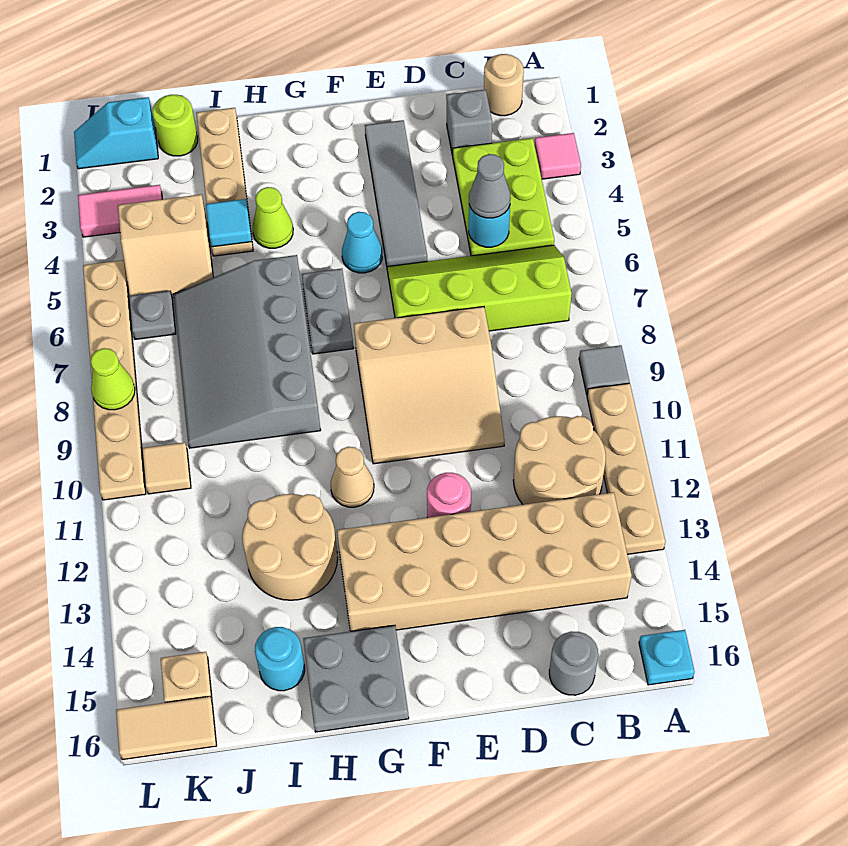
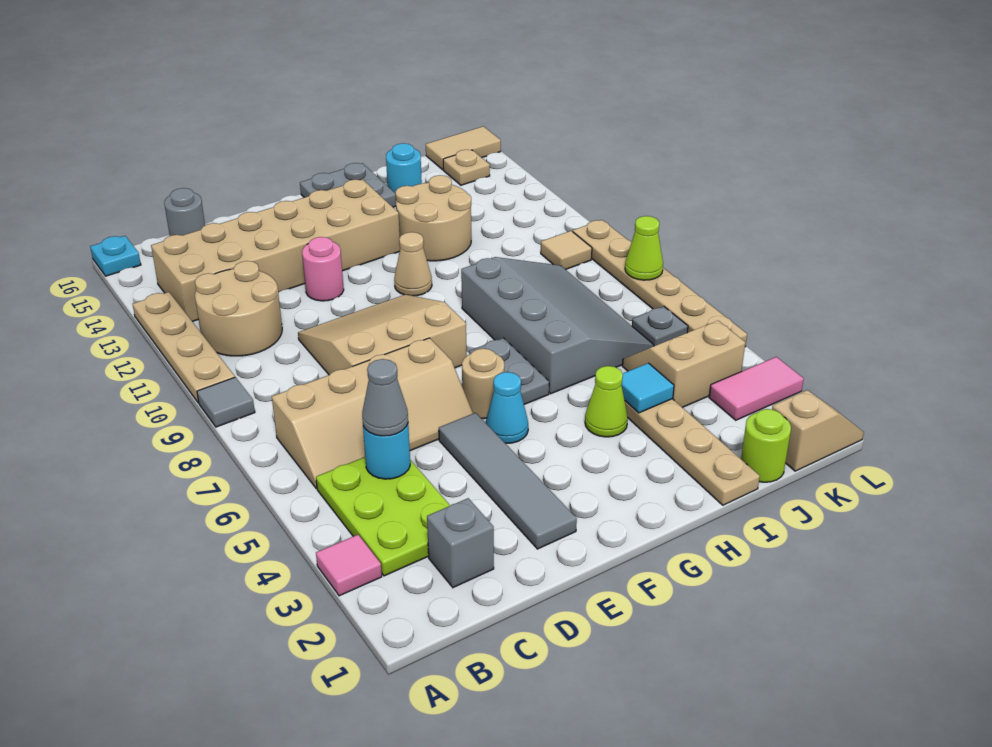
tan 1x1 round brick [484,54,524,116] -> tan 1x1 round brick moved to [462,348,504,419]
lime 2x4 slope [387,245,572,331] -> tan 2x4 slope [272,338,473,489]
cyan 1x2 slope [74,97,158,169] -> tan 1x2 slope [772,390,864,471]

